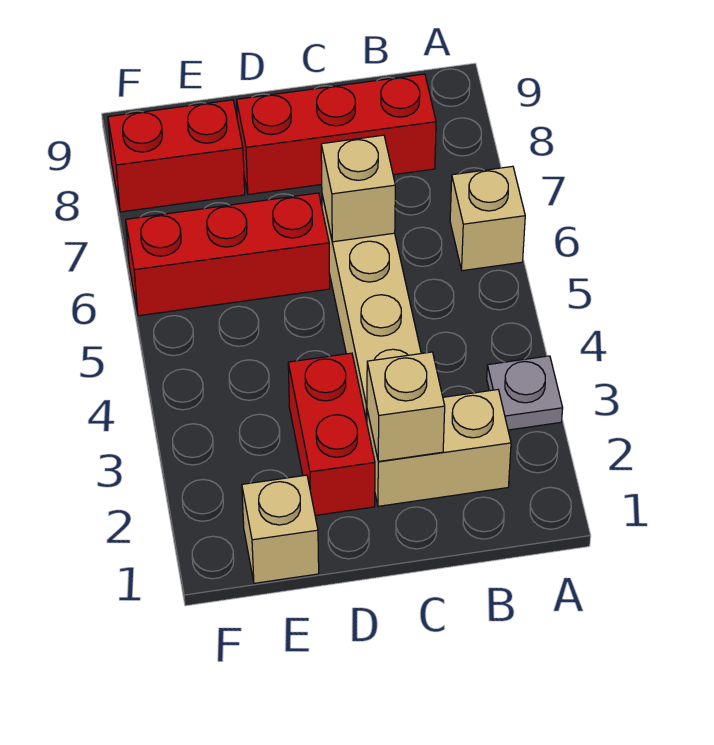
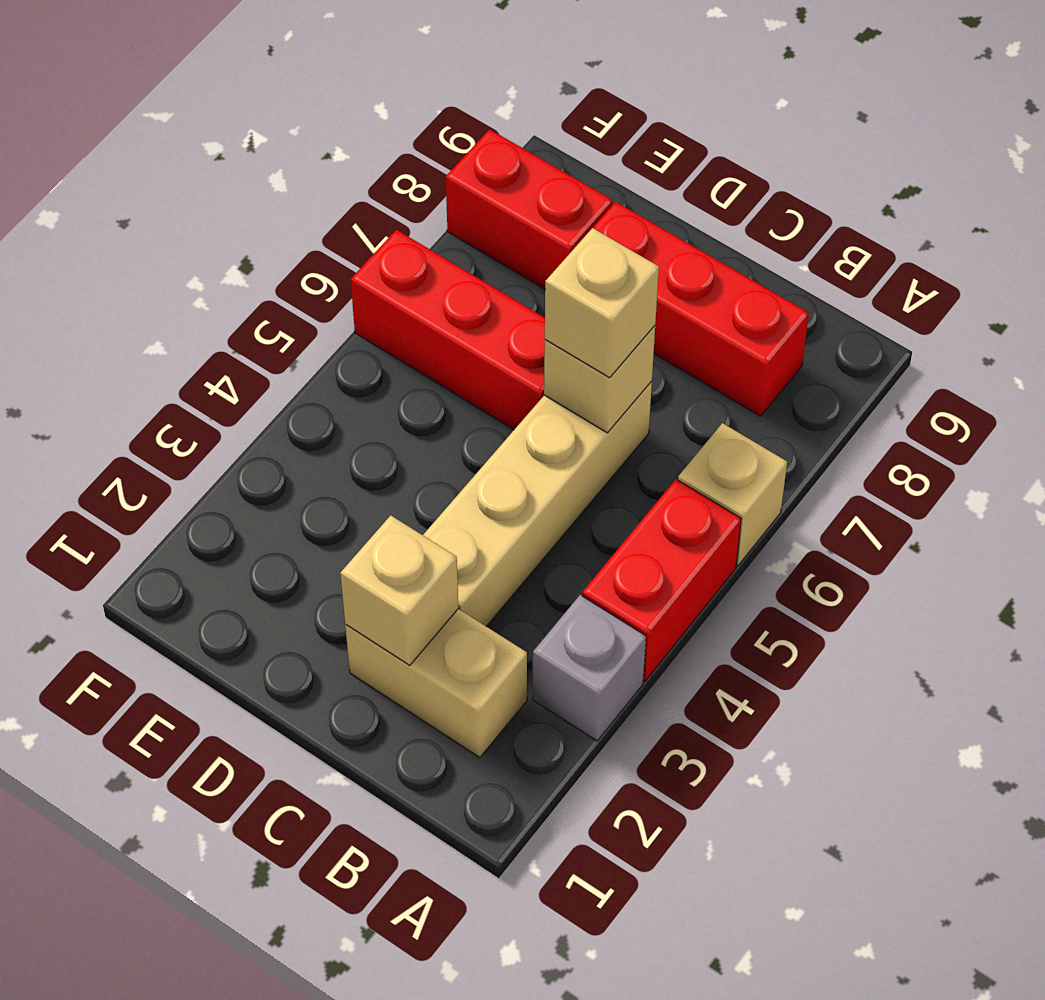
grey 1x1 plate [487,356,563,430] -> grey 1x1 brick [533,595,646,741]
red 1x2 brick [288,353,375,515] -> red 1x2 brick moved to [582,479,741,681]
tan 1x1 brick [242,475,319,583] -> tan 1x1 brick moved to [545,228,659,378]

